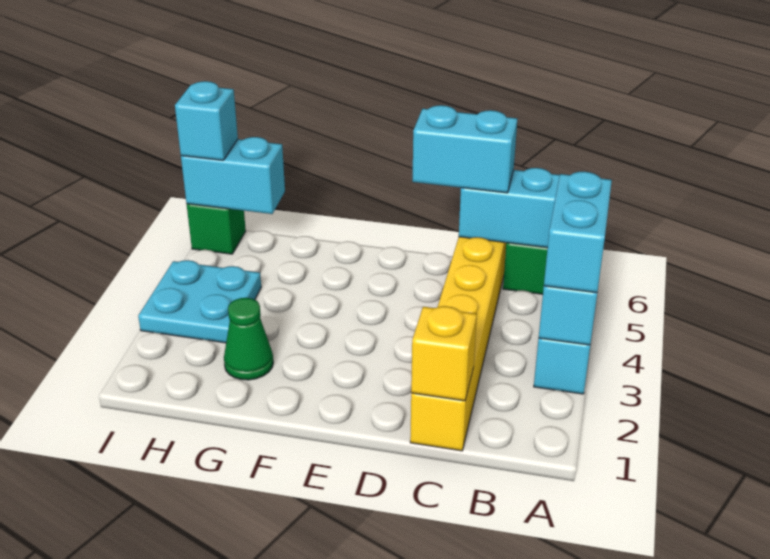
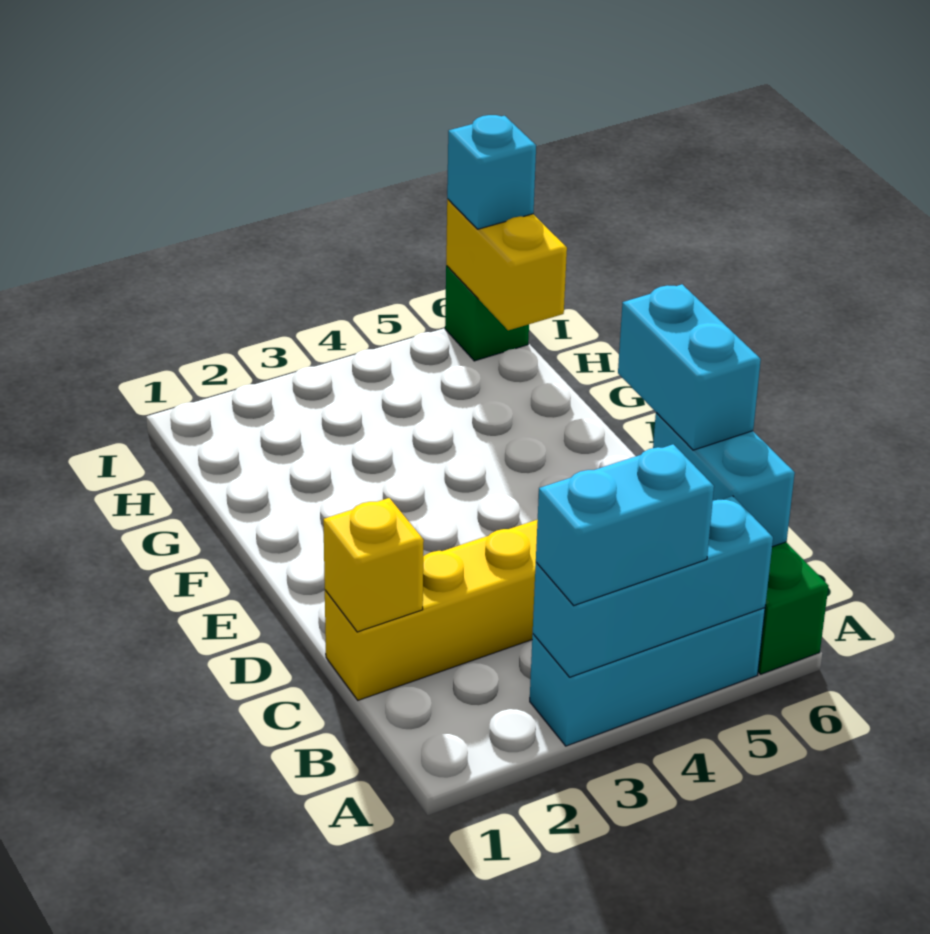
green 1x1 cone [224,298,273,380] -> none
cyan 2x2 plate [138,260,261,343] -> none
cyan 1x2 brick [181,137,285,214] -> yellow 1x2 brick [446,199,567,330]

